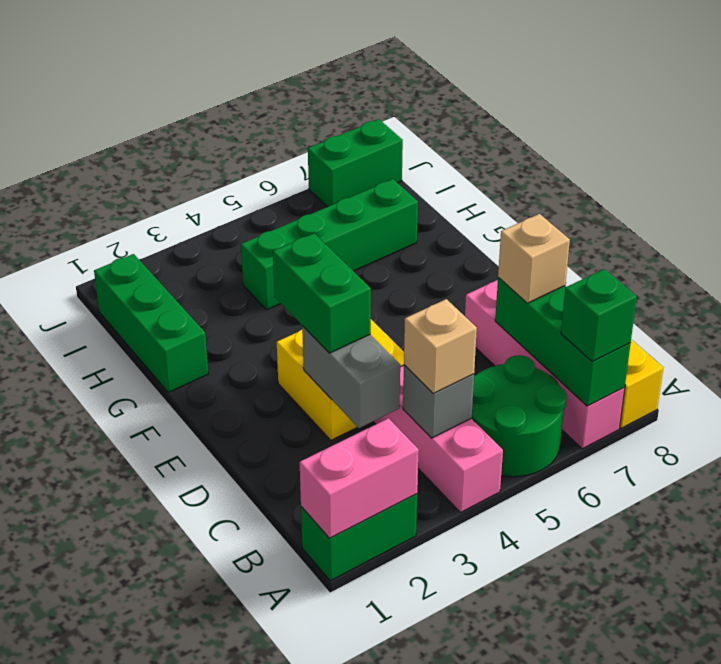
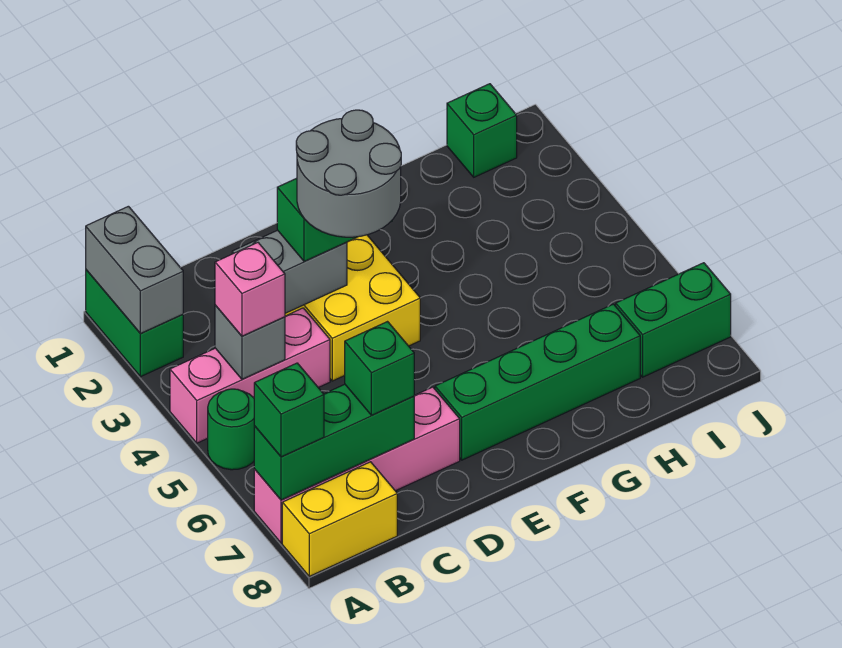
pink 1x2 brick [300,418,419,538] -> grey 1x2 brick [86,206,183,334]
green 2x2 round brick [471,355,567,477] -> green 1x1 round brick [208,389,254,470]
tan 1x1 brick [404,299,477,394] -> pink 1x1 brick [215,243,285,336]
tan 1x1 brick [498,214,570,303] -> green 1x1 brick [345,322,414,415]
none -> grey 2x2 round brick [296,110,401,237]
green 1x3 brick [94,254,208,392] -> green 1x1 brick [447,84,517,177]
green 1x4 brick [241,179,418,310] -> green 1x4 brick turned to [435,304,640,460]
green 1x2 brick [308,119,403,207] -> green 1x2 brick turned to [616,263,731,377]

